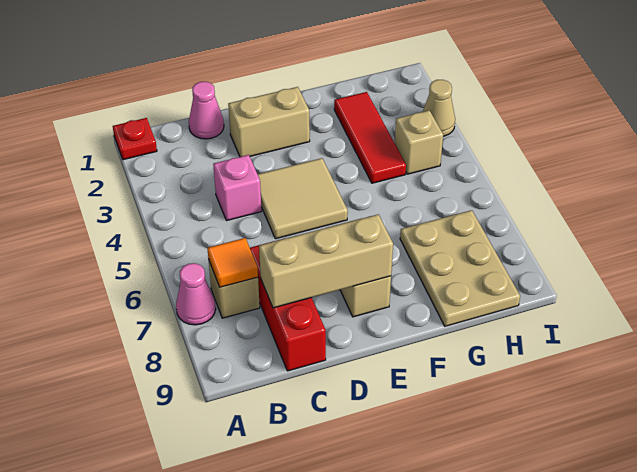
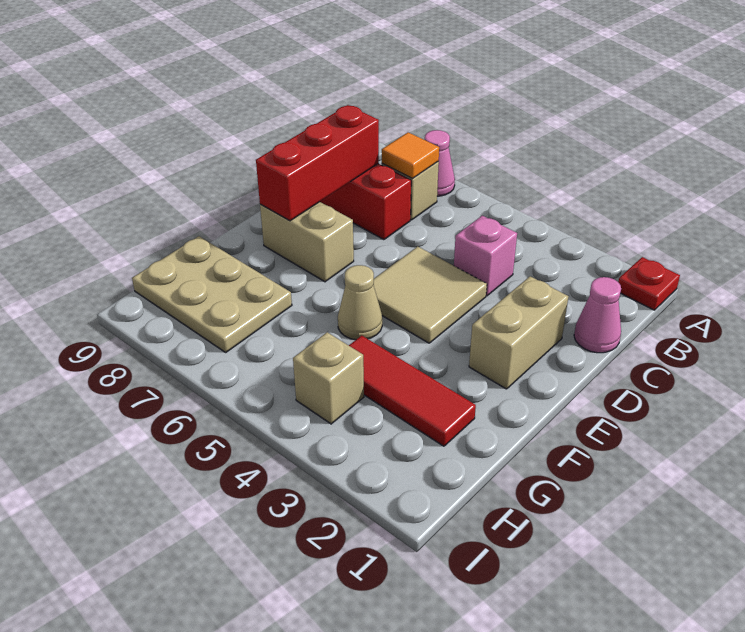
tan 1x3 brick [259,214,393,308] -> red 1x3 brick [256,105,379,221]
tan 1x1 cone [423,80,455,136] -> tan 1x1 cone moved to [338,265,382,340]

